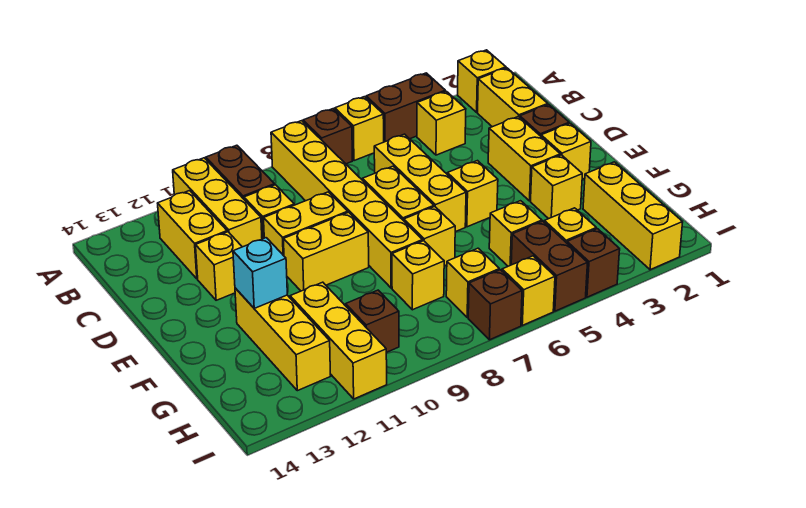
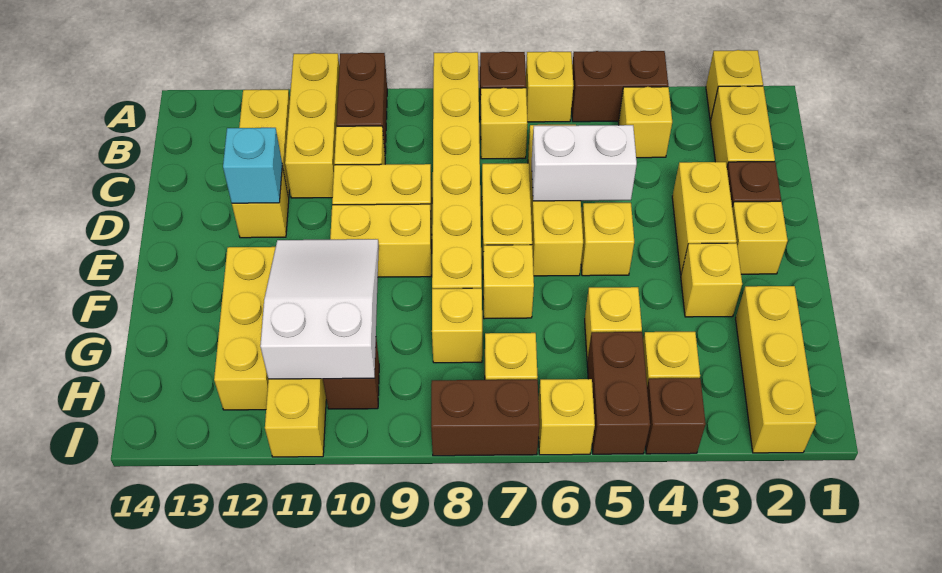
none -> yellow 1x1 brick [481,88,528,159]
none -> white 1x2 brick [532,125,637,201]
none -> white 2x3 slope [260,239,379,379]
cyan 1x1 brick [233,238,287,308] -> cyan 1x1 brick moved to [223,128,282,203]
brown 1x1 brick [468,270,522,340] -> brown 1x2 brick [431,380,539,456]

